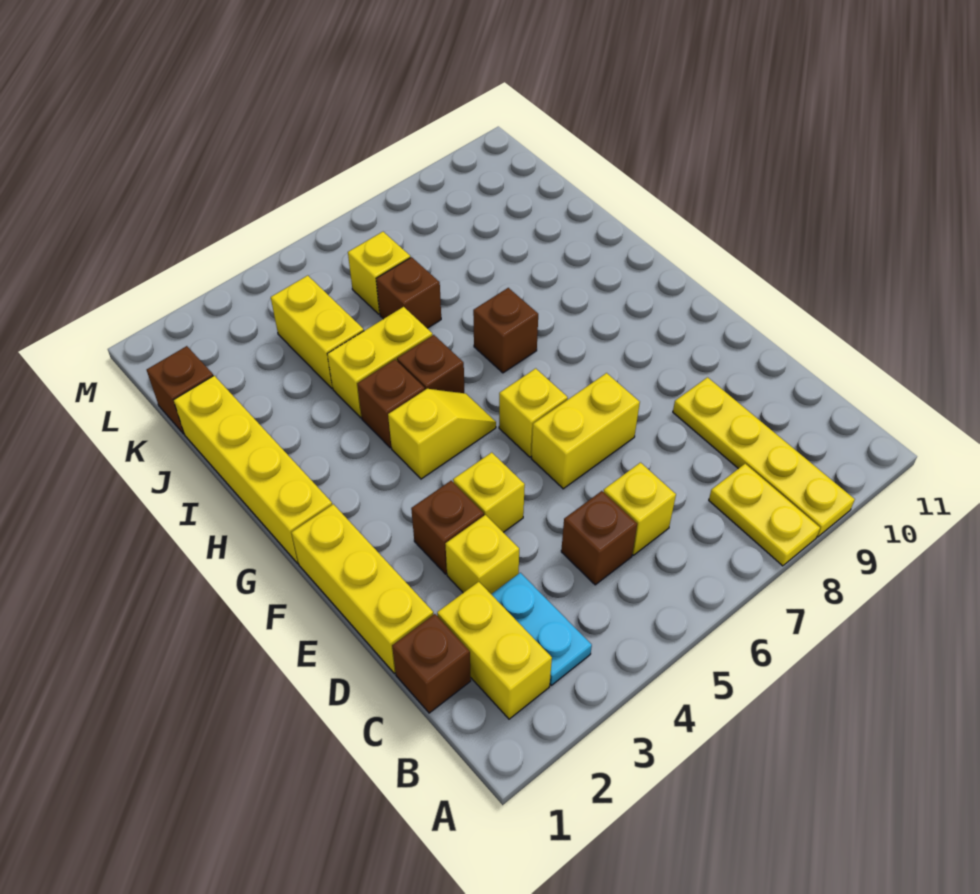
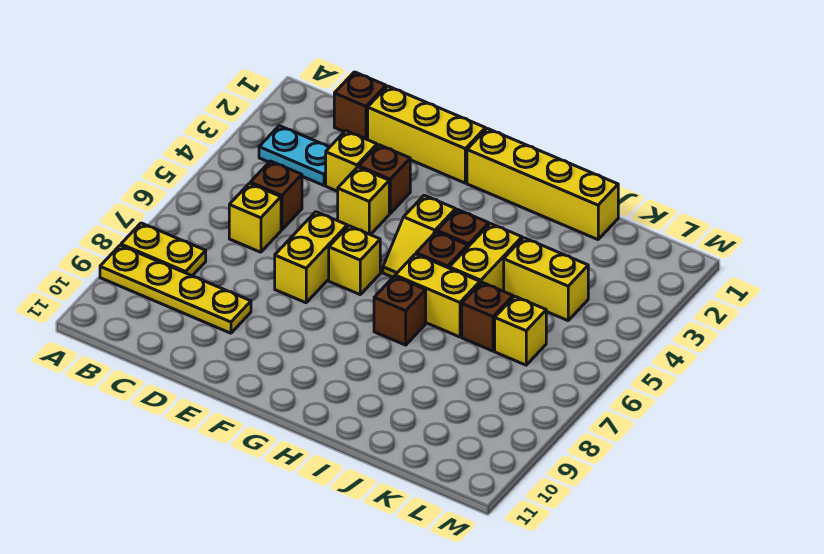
yellow 1x2 brick [437,582,552,719] -> yellow 1x2 brick moved to [395,254,480,337]
brown 1x1 brick [147,346,213,434] -> none

